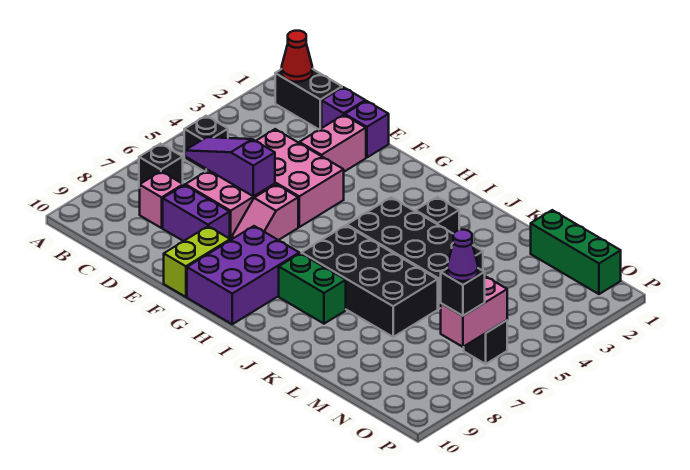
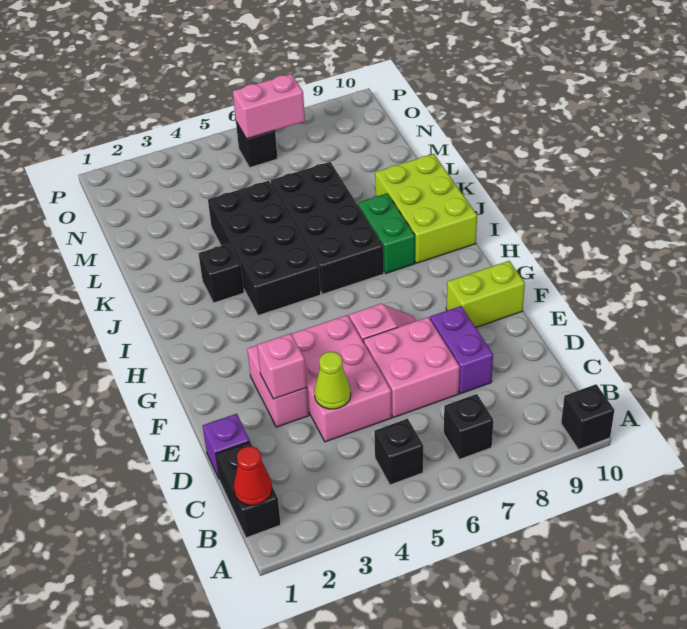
purple 1x3 slope [185,137,275,197] -> none
pink 1x1 brick [140,171,183,228] -> pink 1x1 brick moved to [257,333,307,399]
none -> lime 1x1 cone [314,352,351,409]
purple 1x1 brick [345,101,389,158] -> none
pink 1x2 brick [299,115,366,172] -> pink 1x2 brick turned to [247,345,309,427]
purple 2x3 brick [187,226,299,324] -> none
none -> lime 2x3 brick [375,154,477,263]
green 1x3 brick [531,210,621,294] -> none
black 1x1 brick [441,268,485,316] -> black 1x1 brick moved to [561,384,614,450]
purple 1x1 cone [447,230,478,281] -> none

